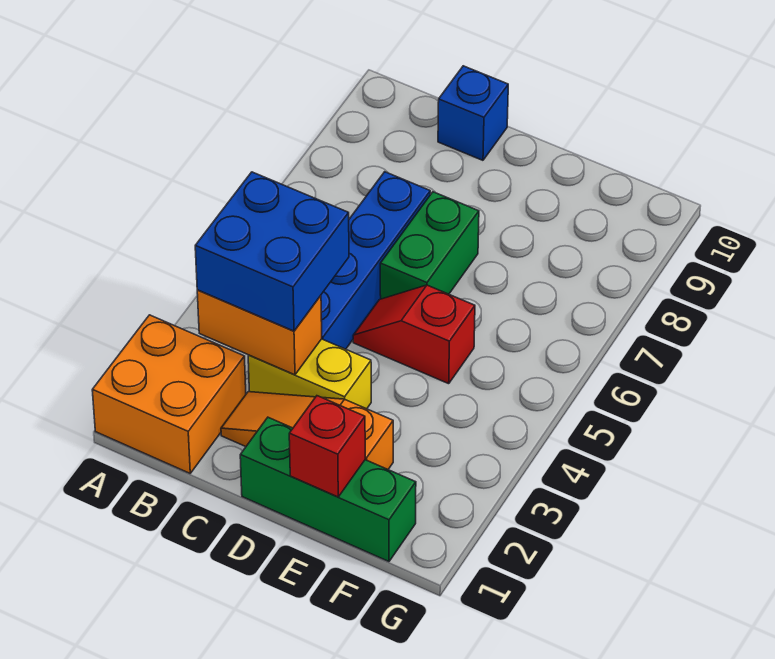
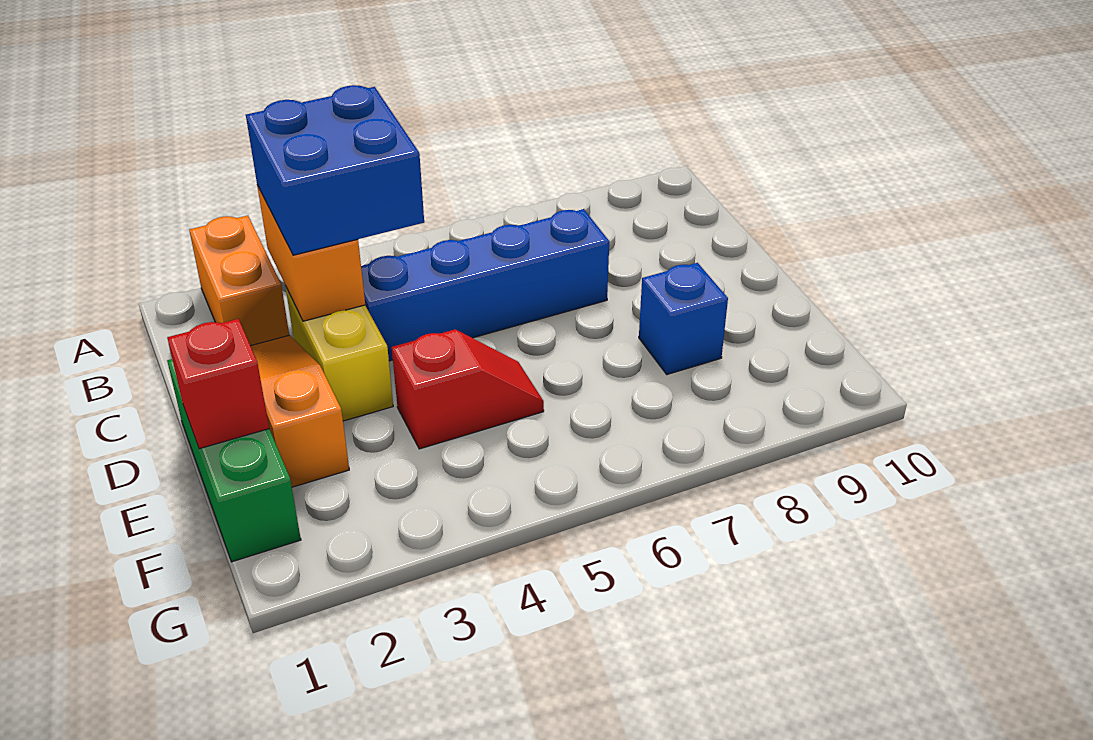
orange 2x2 brick [92,315,246,473] -> orange 1x2 brick [189,216,289,346]
blue 1x1 brick [438,66,508,160] -> blue 1x1 brick moved to [639,263,728,375]
red 1x2 slope [353,285,475,384] -> red 1x2 slope turned to [392,329,544,449]
green 1x2 brick [380,192,479,299] -> none

